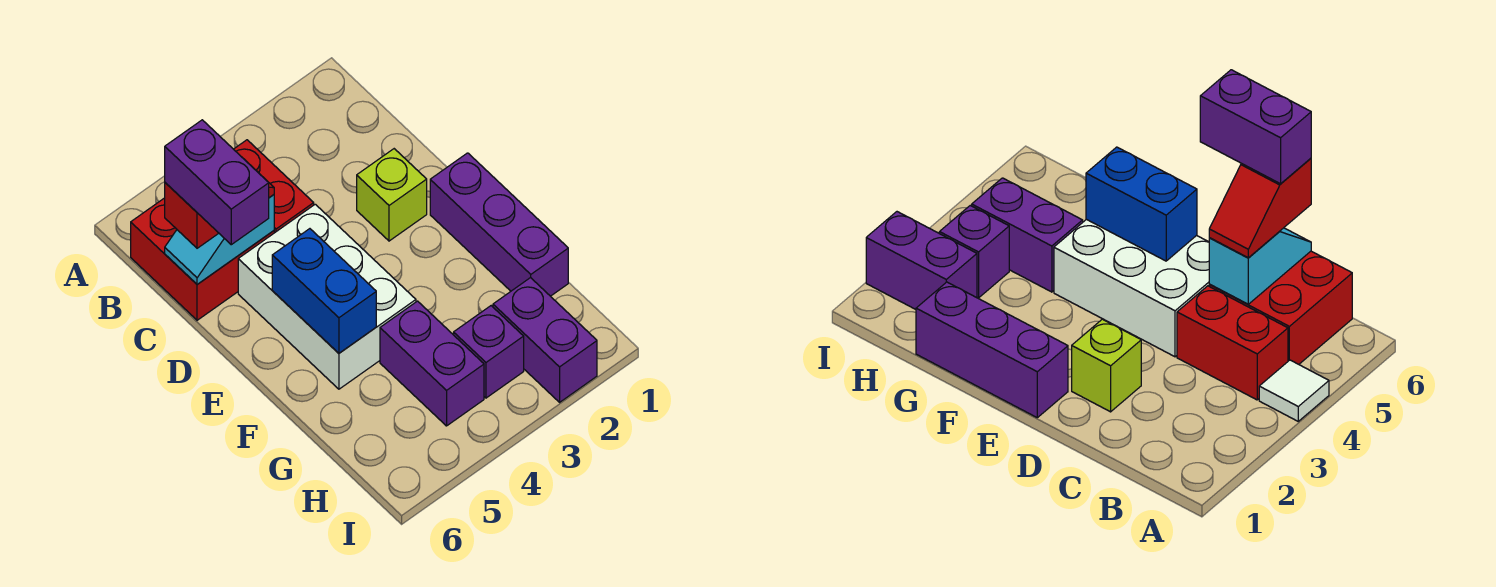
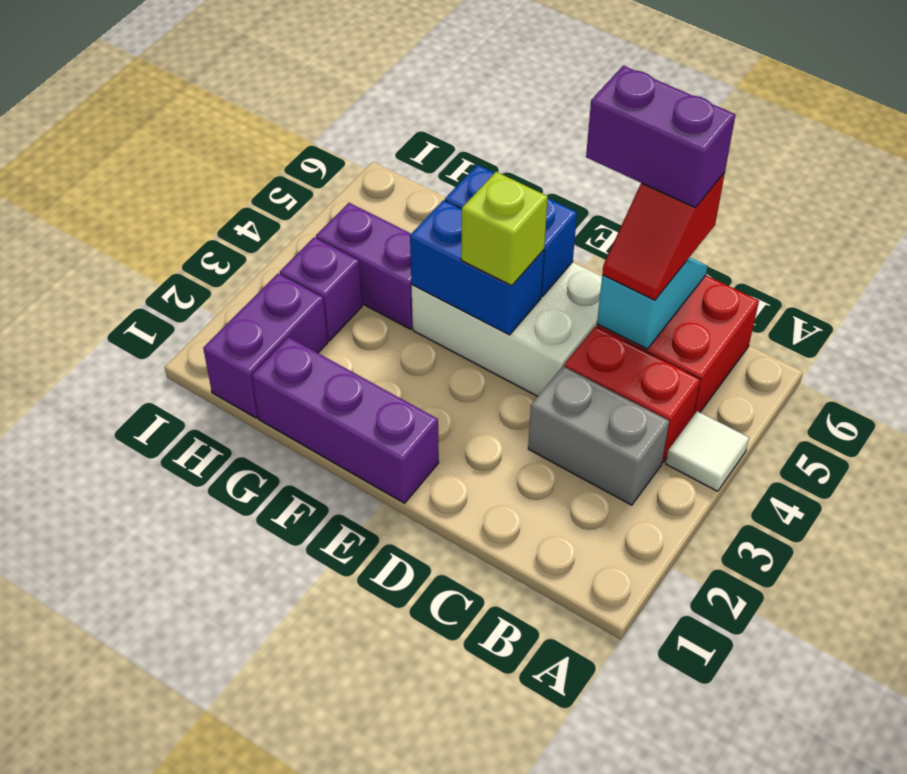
none -> grey 1x2 brick [528,366,669,505]
lime 1x1 brick [357,149,427,241] -> lime 1x1 brick moved to [461,172,548,286]
none -> blue 1x2 brick [410,200,544,335]
purple 1x2 brick [493,278,597,402] -> purple 1x2 brick turned to [203,274,328,418]

